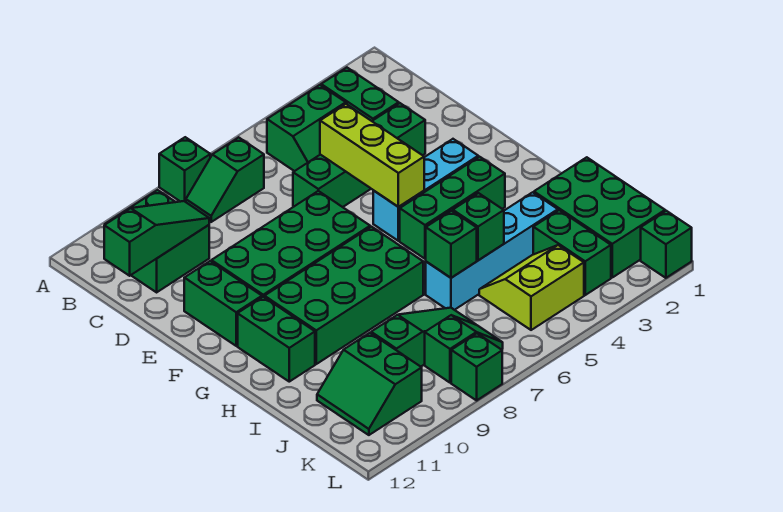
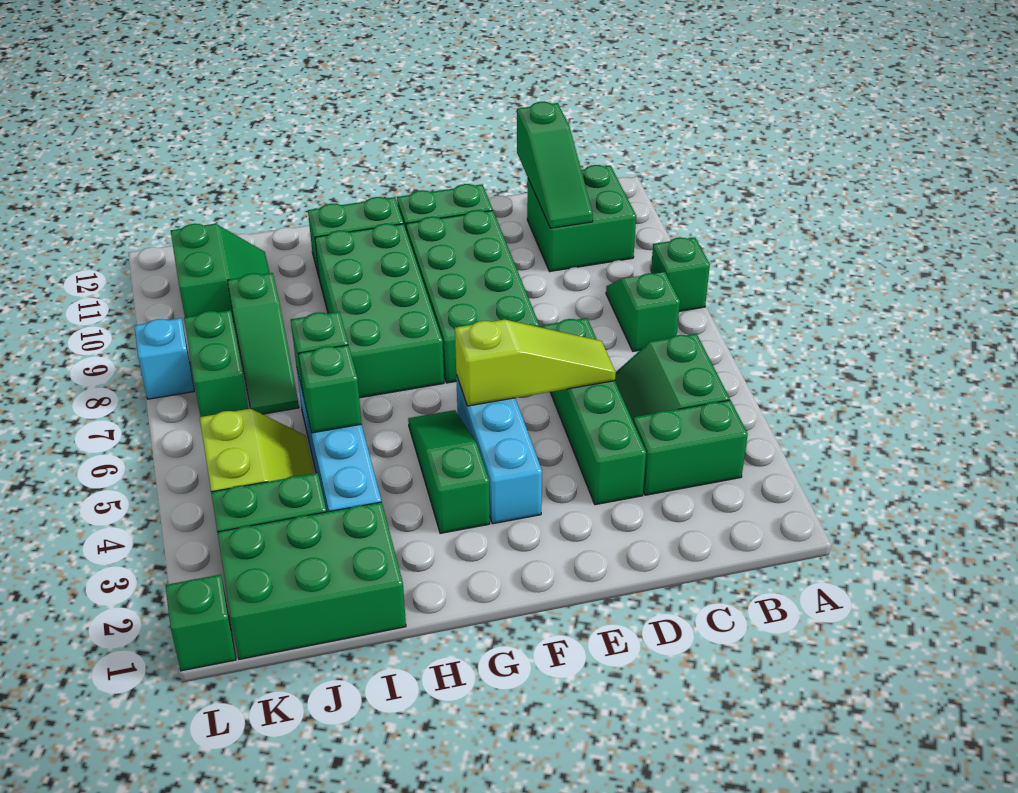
lime 1x3 brick [320,104,424,207] -> lime 1x3 slope [455,320,616,406]
green 1x3 brick [400,157,505,259] -> green 1x3 slope [408,410,490,533]
green 2x2 slope [317,333,422,435] -> green 2x2 slope turned to [171,224,270,322]
green 1x2 slope [425,315,503,383] -> green 1x2 brick [184,310,248,417]
green 1x1 brick [451,334,502,400] -> cyan 1x1 brick [134,318,194,399]

